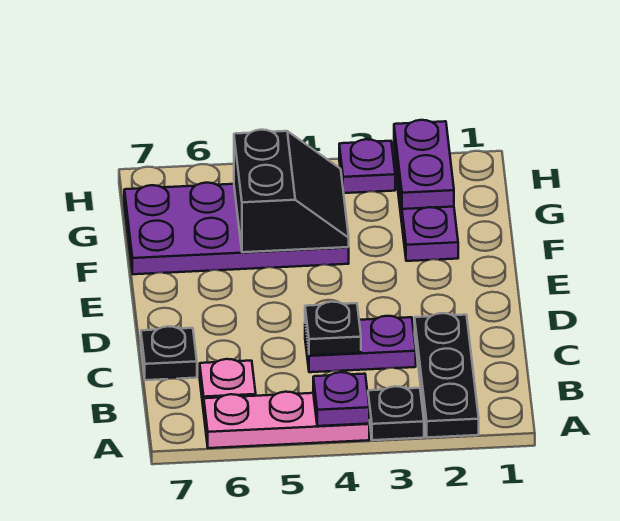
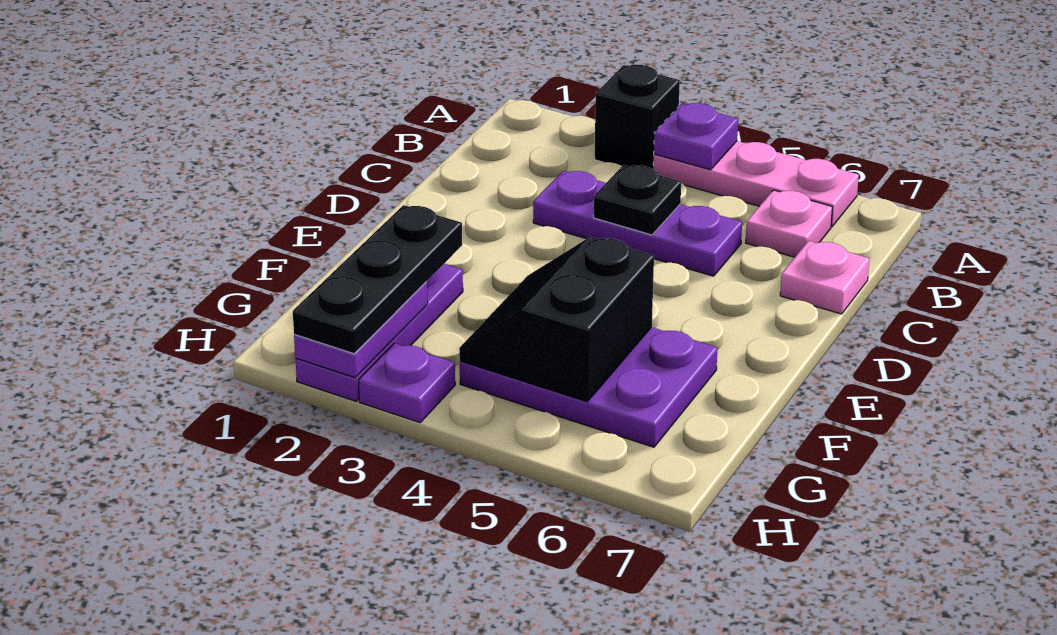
black 1x3 plate [415,313,479,438] -> black 1x3 plate moved to [293,205,462,354]
black 1x1 plate [368,386,424,440] -> black 1x1 brick [595,65,680,169]
purple 1x2 plate [305,316,416,372] -> purple 1x3 plate [533,171,742,276]
black 1x1 plate [141,326,197,380] -> pink 1x1 plate [780,241,869,314]
purple 2x4 plate [124,183,349,274] -> purple 2x3 plate [460,327,718,447]

